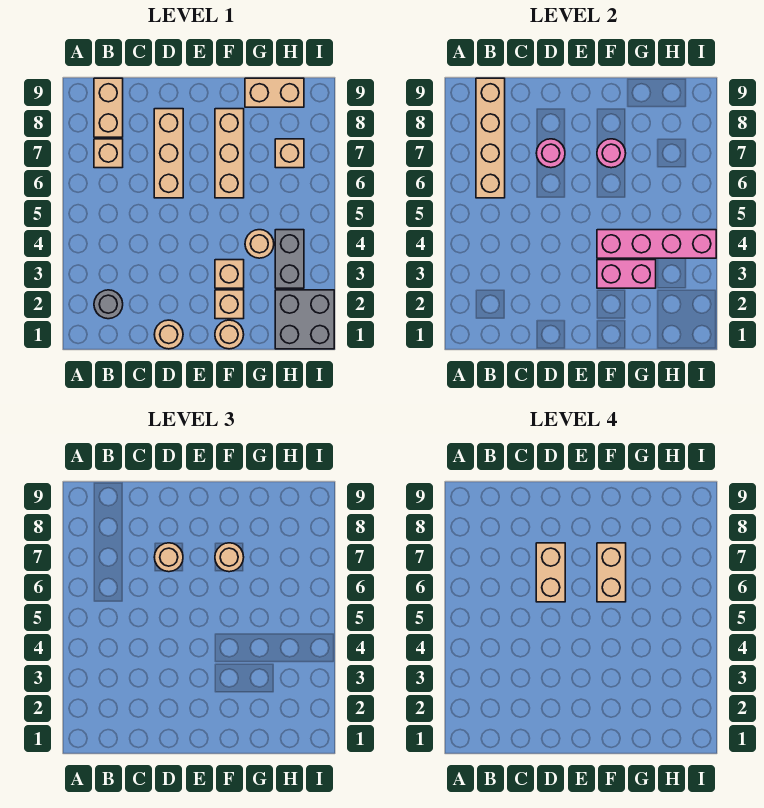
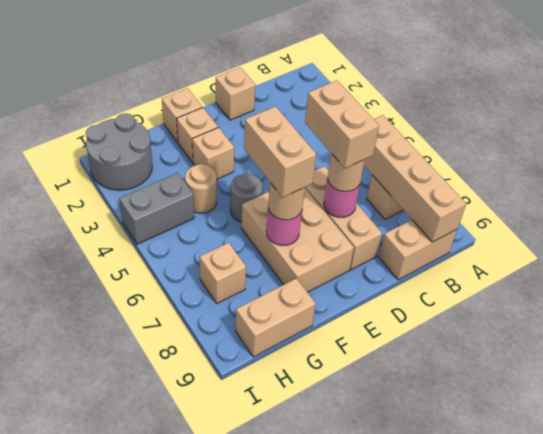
grey 1x1 round brick [94,290,123,319] -> grey 1x1 round brick moved to [230,174,263,222]
tan 1x2 brick [94,78,123,137] -> tan 1x2 brick turned to [379,220,457,280]
tan 1x1 round brick [154,320,183,349] -> tan 1x1 brick [216,67,255,120]
tan 1x1 round brick [215,320,244,349] -> tan 1x1 brick [162,88,202,142]
pink 1x2 brick [597,260,656,288] -> none
pink 1x4 brick [597,230,716,258] -> none
tan 1x3 brick [215,109,244,198] -> tan 2x3 brick [241,188,354,292]
grey 2x2 brick [275,290,334,349] -> grey 2x2 round brick [86,113,152,190]
grey 1x2 brick [275,230,304,288] -> grey 1x2 brick turned to [119,173,194,244]

